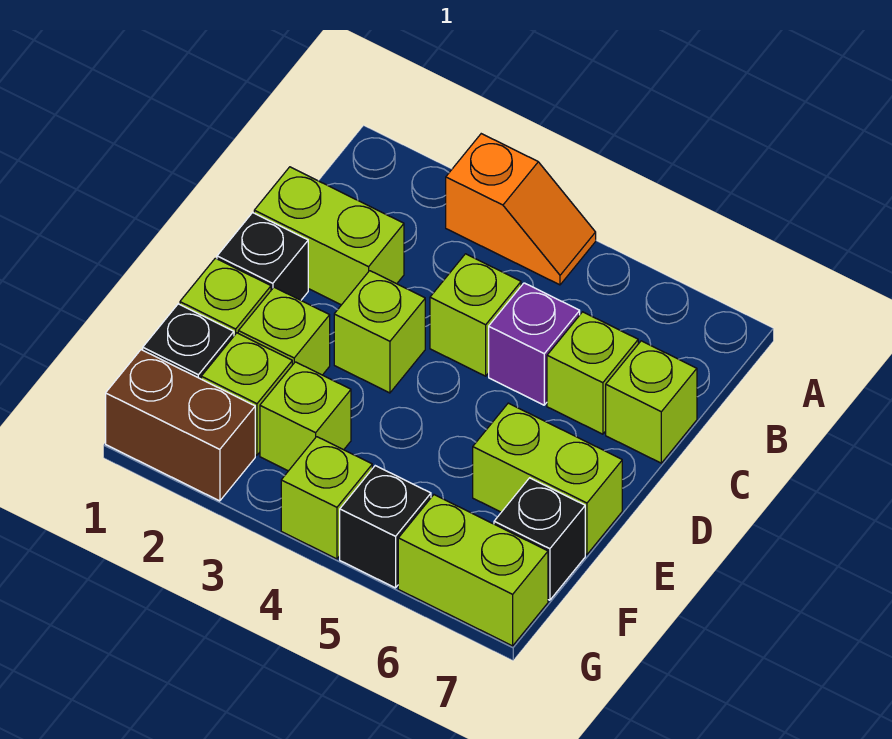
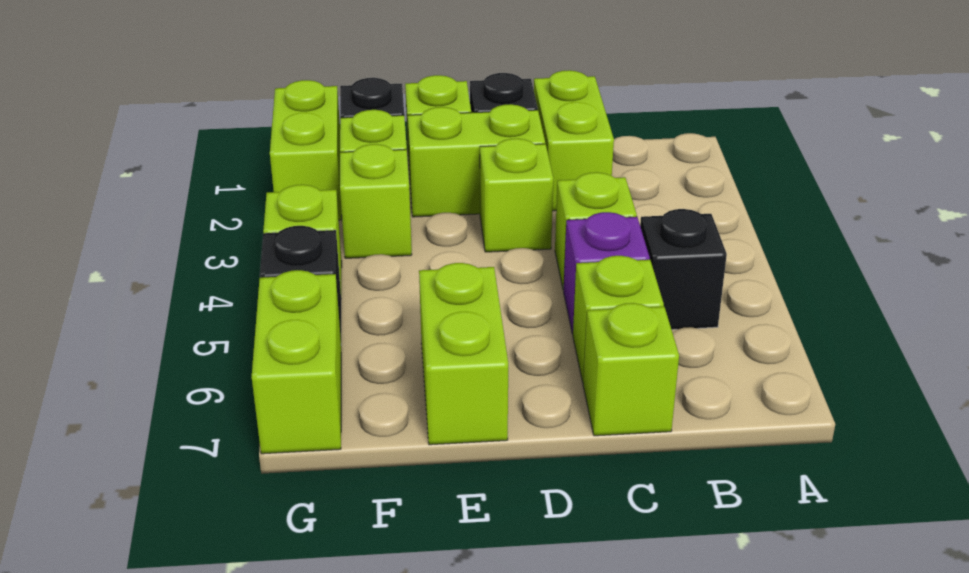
orange 1x2 slope [446,134,596,285] -> none
lime 1x1 brick [238,287,330,375] -> lime 1x2 brick [408,104,545,217]
black 1x1 brick [494,478,585,600] -> black 1x1 brick moved to [640,209,727,330]
brown 1x2 brick [106,350,255,501] -> lime 1x2 brick [270,80,342,220]

